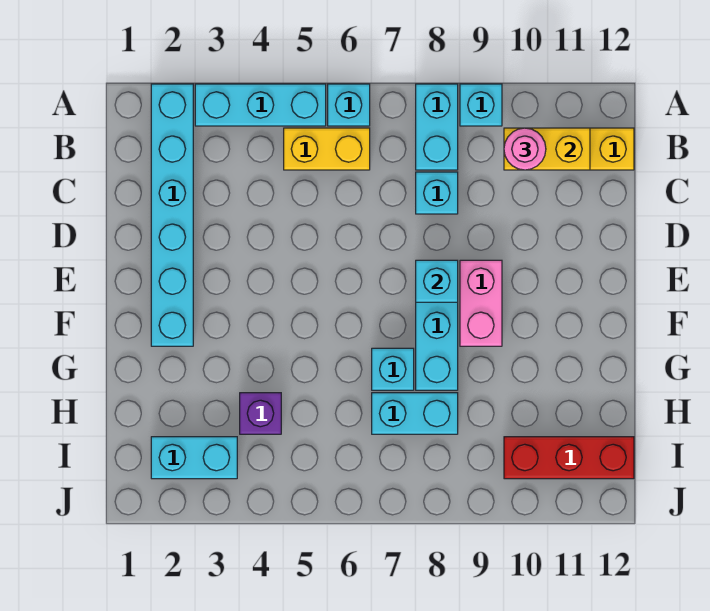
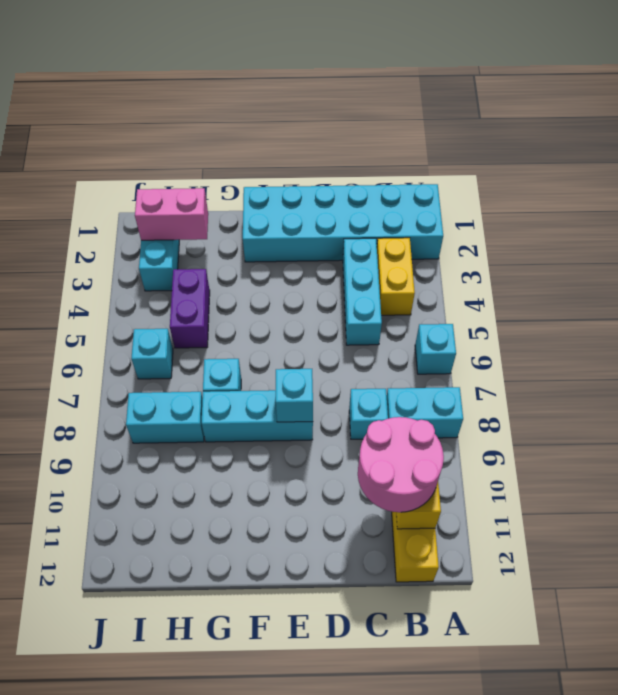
cyan 1x6 brick [151,84,193,346] -> cyan 2x6 brick [243,184,443,262]
cyan 1x3 brick [195,84,326,126] -> cyan 1x3 brick moved to [343,238,382,345]
cyan 1x1 brick [460,84,502,126] -> cyan 1x1 brick moved to [131,329,173,379]
yellow 1x2 brick [284,128,370,170] -> yellow 1x2 brick moved to [377,238,415,315]
pink 1x1 round brick [504,128,546,170] -> pink 2x2 round brick [358,417,444,512]
pink 1x2 brick [460,260,502,346] -> pink 1x2 brick moved to [135,188,208,240]
purple 1x1 brick [240,393,281,434] -> purple 1x2 brick [170,269,210,348]
cyan 1x2 brick [372,393,458,434] -> cyan 1x2 brick turned to [126,392,204,443]
red 1x3 brick [504,437,634,479] -> none

